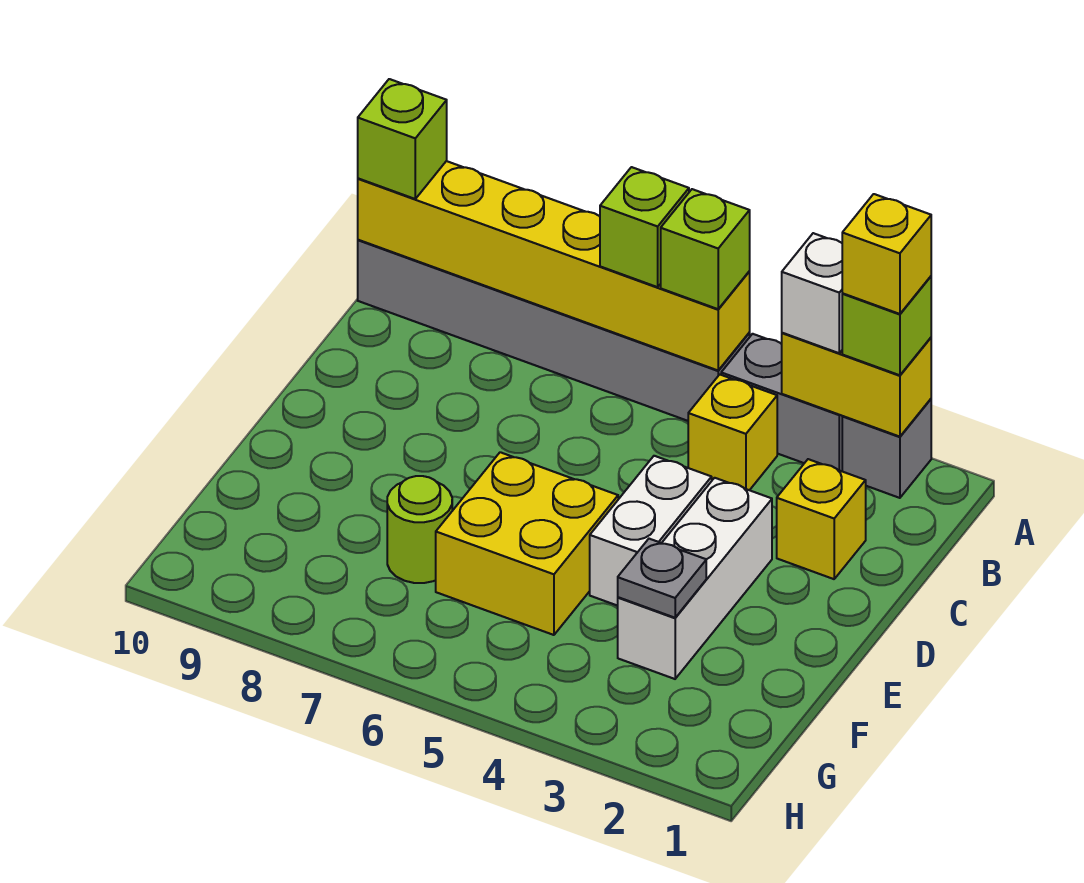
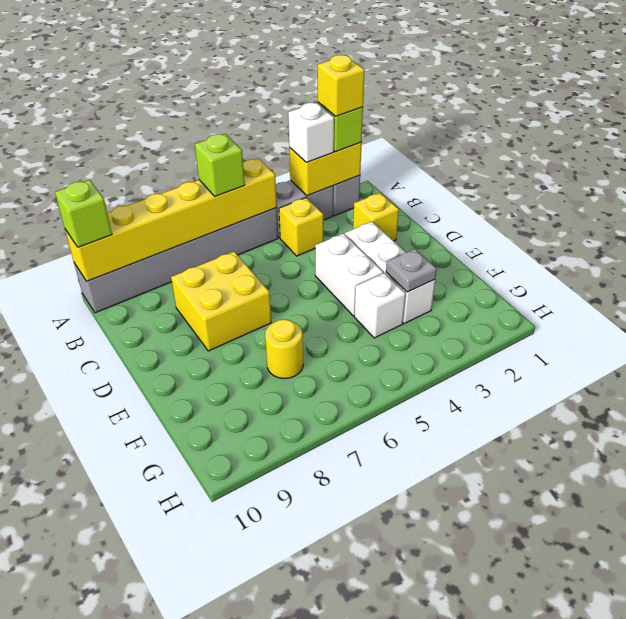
lime 1x1 brick [661,189,750,309] -> none
yellow 2x2 brick [436,452,618,635] -> yellow 2x2 brick moved to [171,251,271,351]
none -> white 1x1 brick [354,273,405,338]
lime 1x1 round brick [387,476,452,583] -> yellow 1x1 round brick [265,319,303,379]

